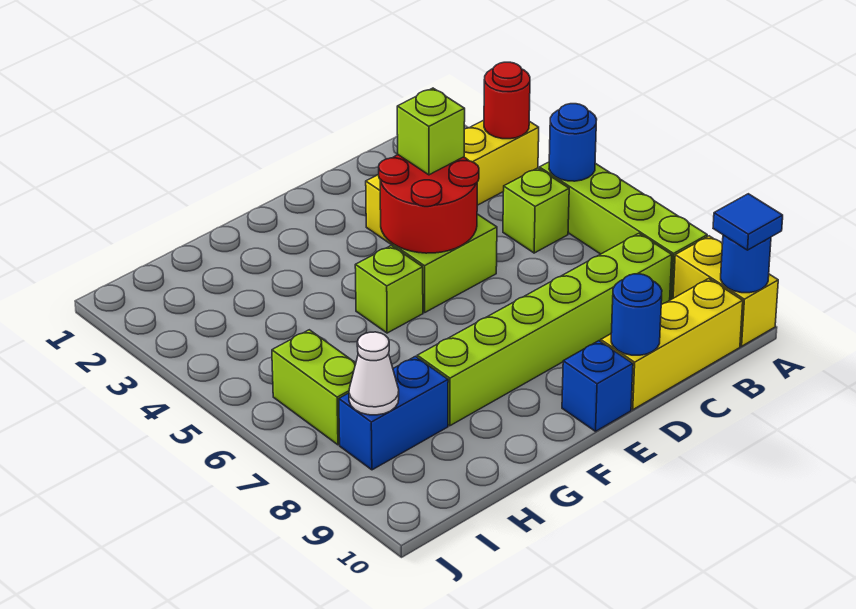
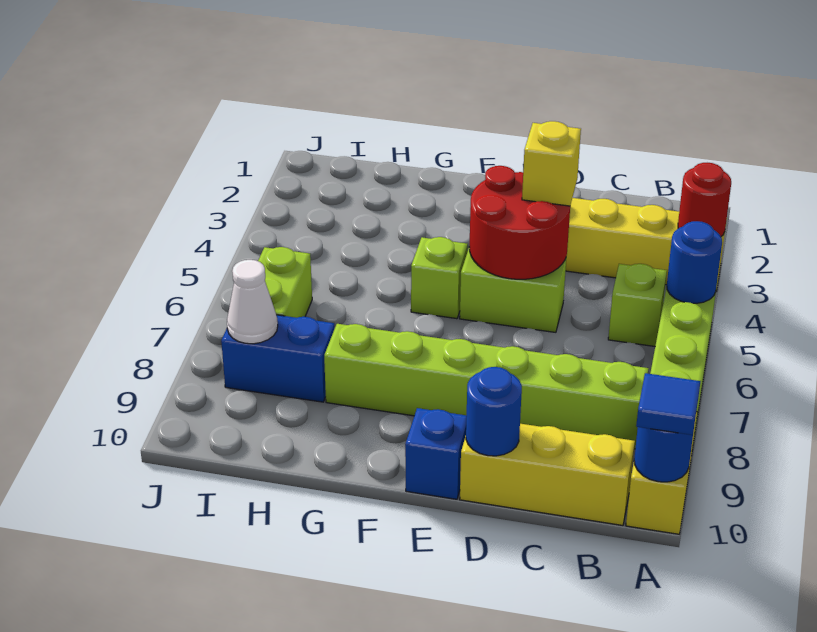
lime 1x1 brick [397,88,465,175] -> yellow 1x1 brick [522,121,581,206]

